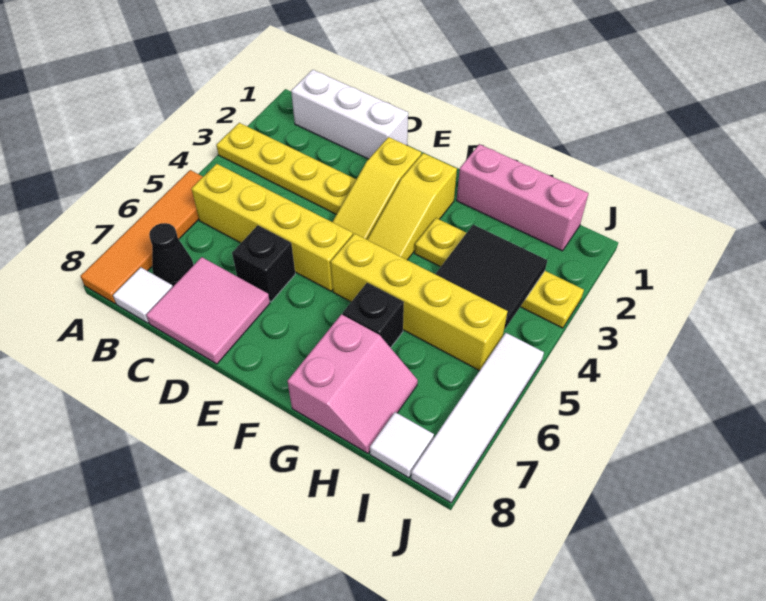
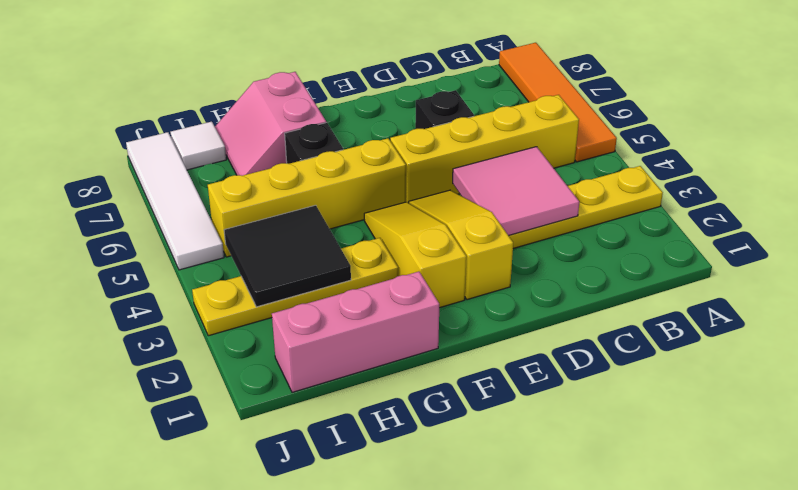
white 1x3 brick [291,70,408,159] -> none
black 1x1 cone [149,223,194,286] -> none
white 1x1 tile [113,267,173,323] -> none
pink 2x2 tile [146,257,270,364] -> pink 2x2 tile moved to [453,147,579,236]

